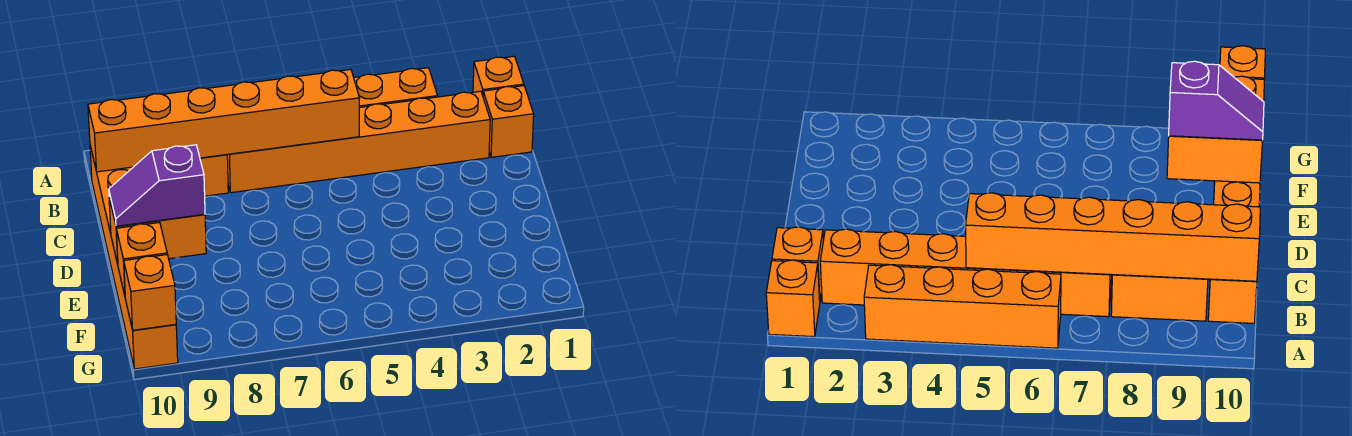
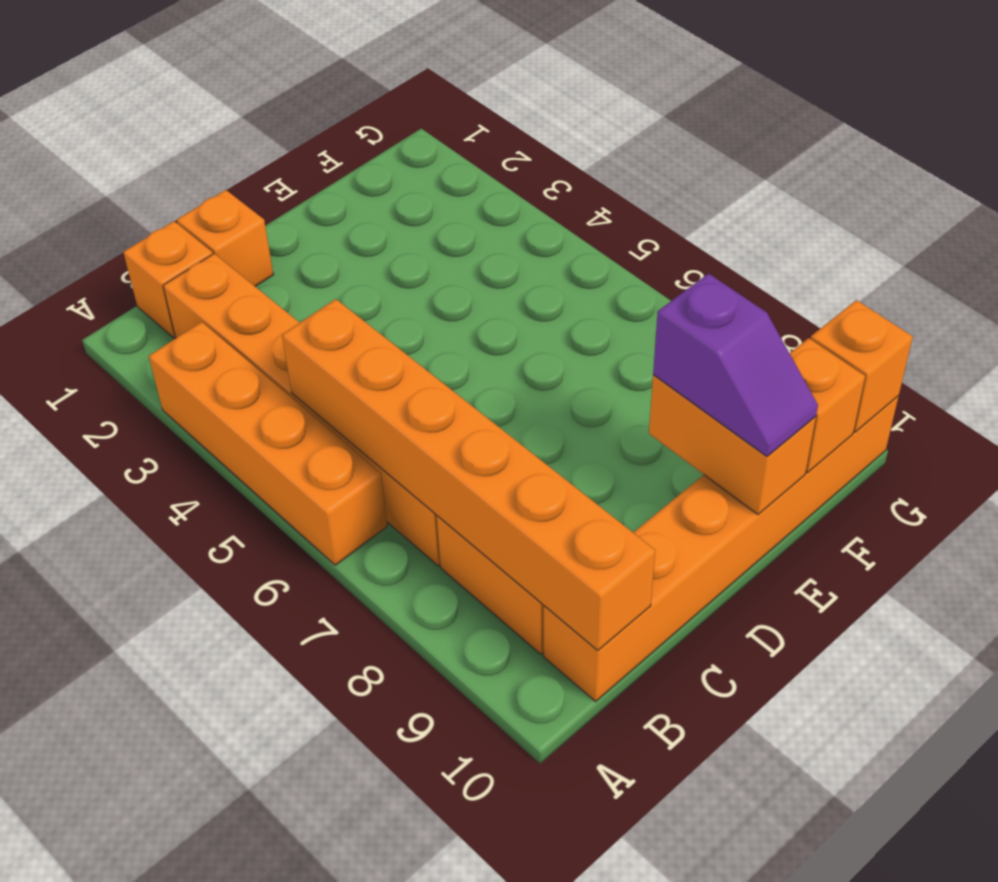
orange 1x1 brick [473,56,524,95] -> orange 1x1 brick moved to [177,190,273,287]

